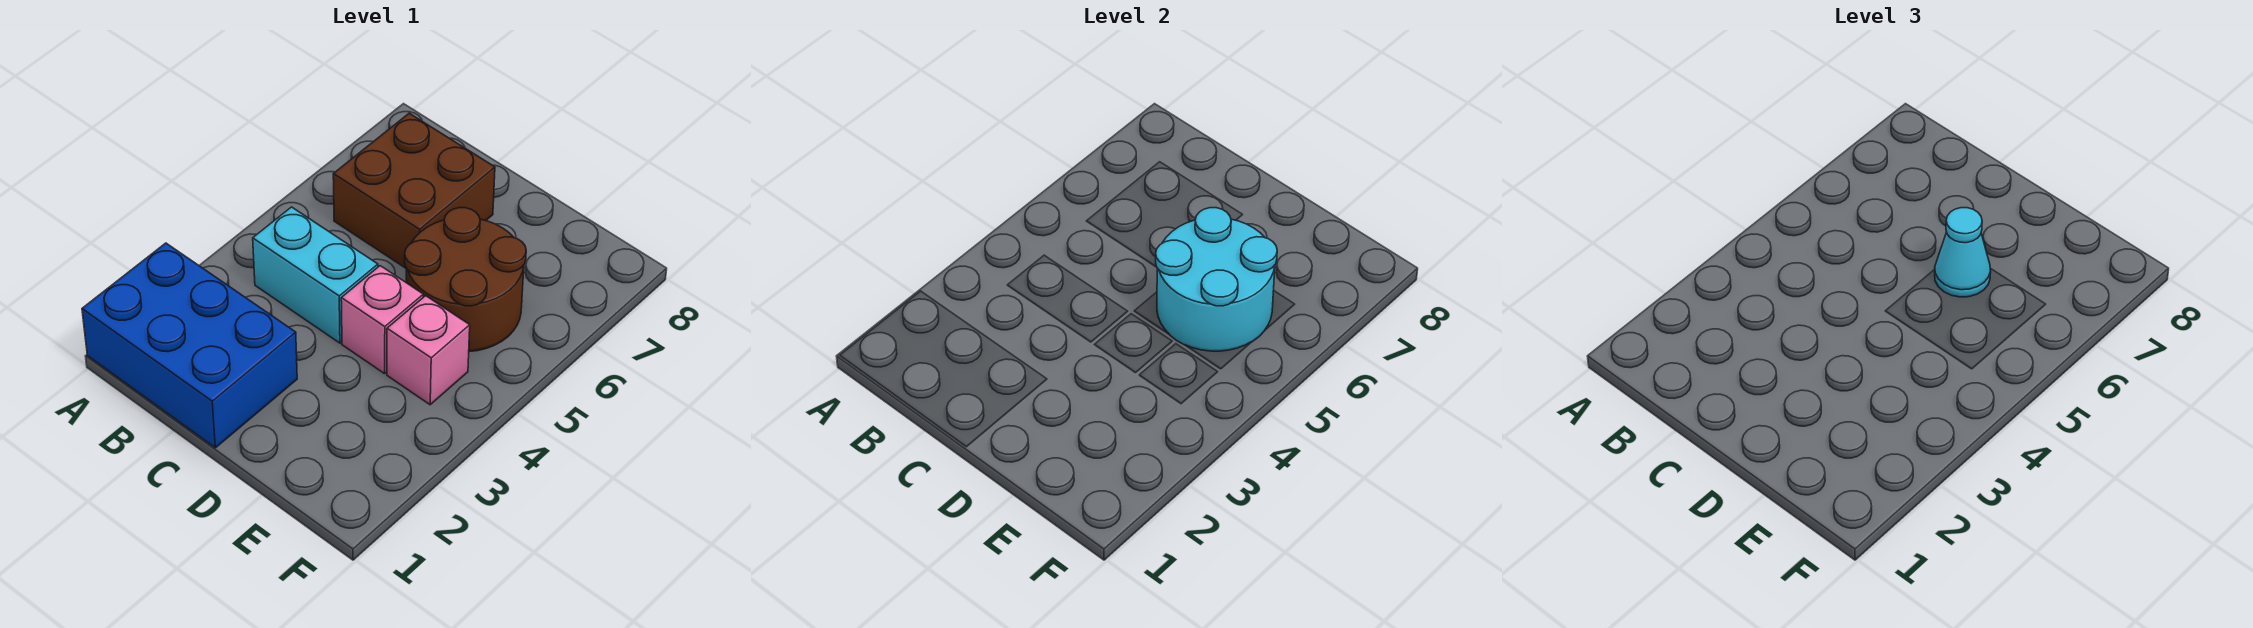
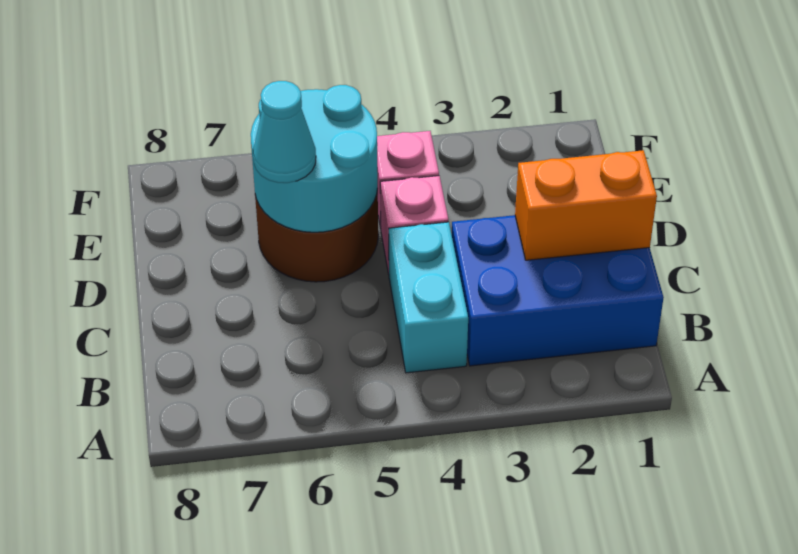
blue 2x3 brick [82,243,297,448] -> blue 2x3 brick turned to [452,215,664,366]
brown 2x2 brick [333,113,495,268] -> none
none -> orange 1x2 brick [515,150,657,260]

